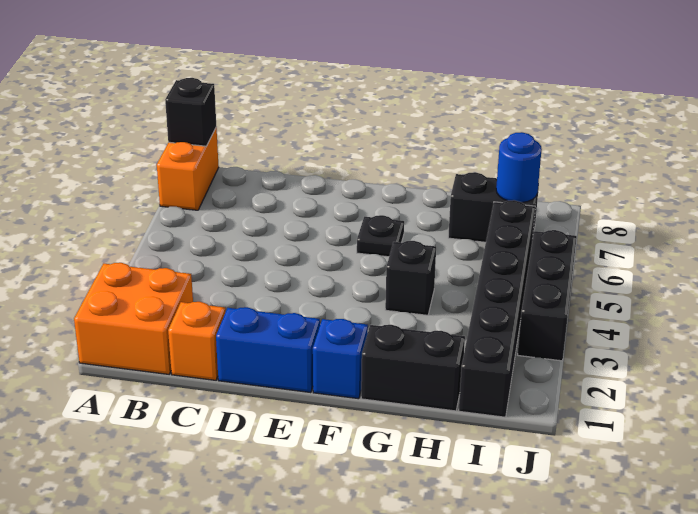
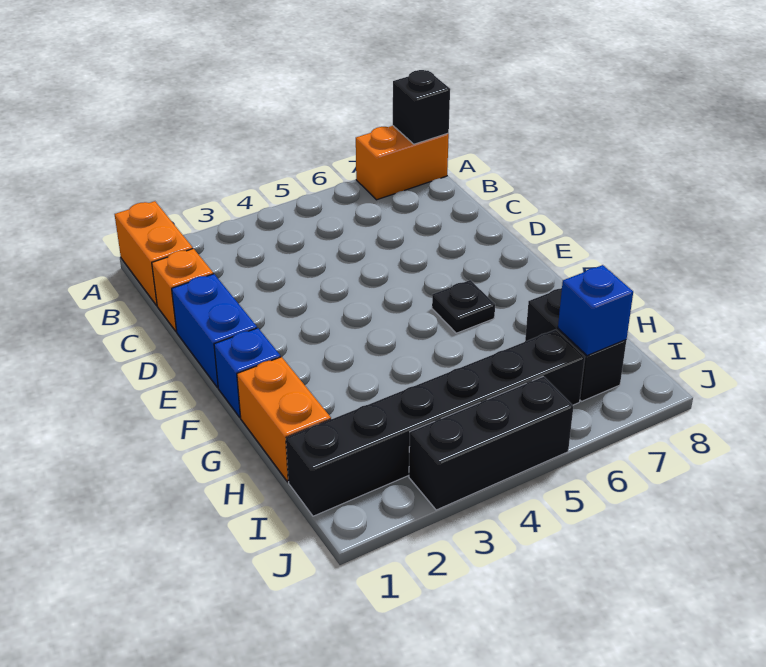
orange 2x2 brick [74,263,193,374] -> orange 1x2 brick [115,201,193,306]
black 1x2 brick [361,325,465,411] -> orange 1x2 brick [237,357,331,482]
black 1x1 brick [385,241,436,315] -> none
blue 1x1 round brick [496,132,542,202] -> blue 1x1 brick [558,265,633,356]

